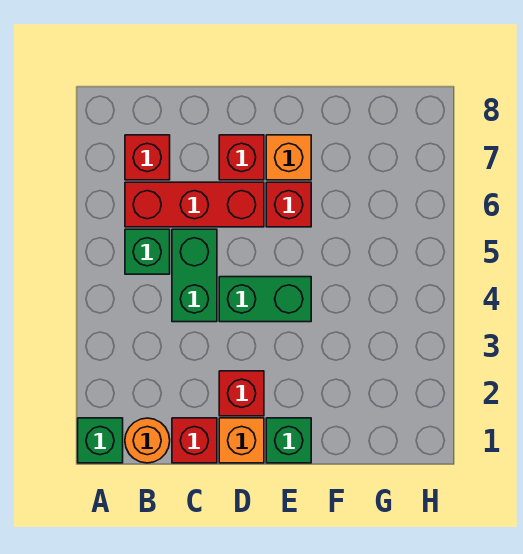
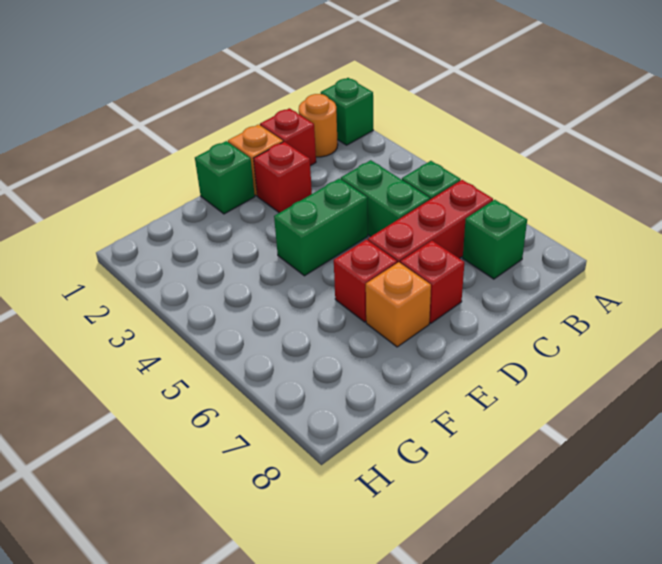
red 1x1 brick [125,135,170,180] -> green 1x1 brick [463,200,527,279]

